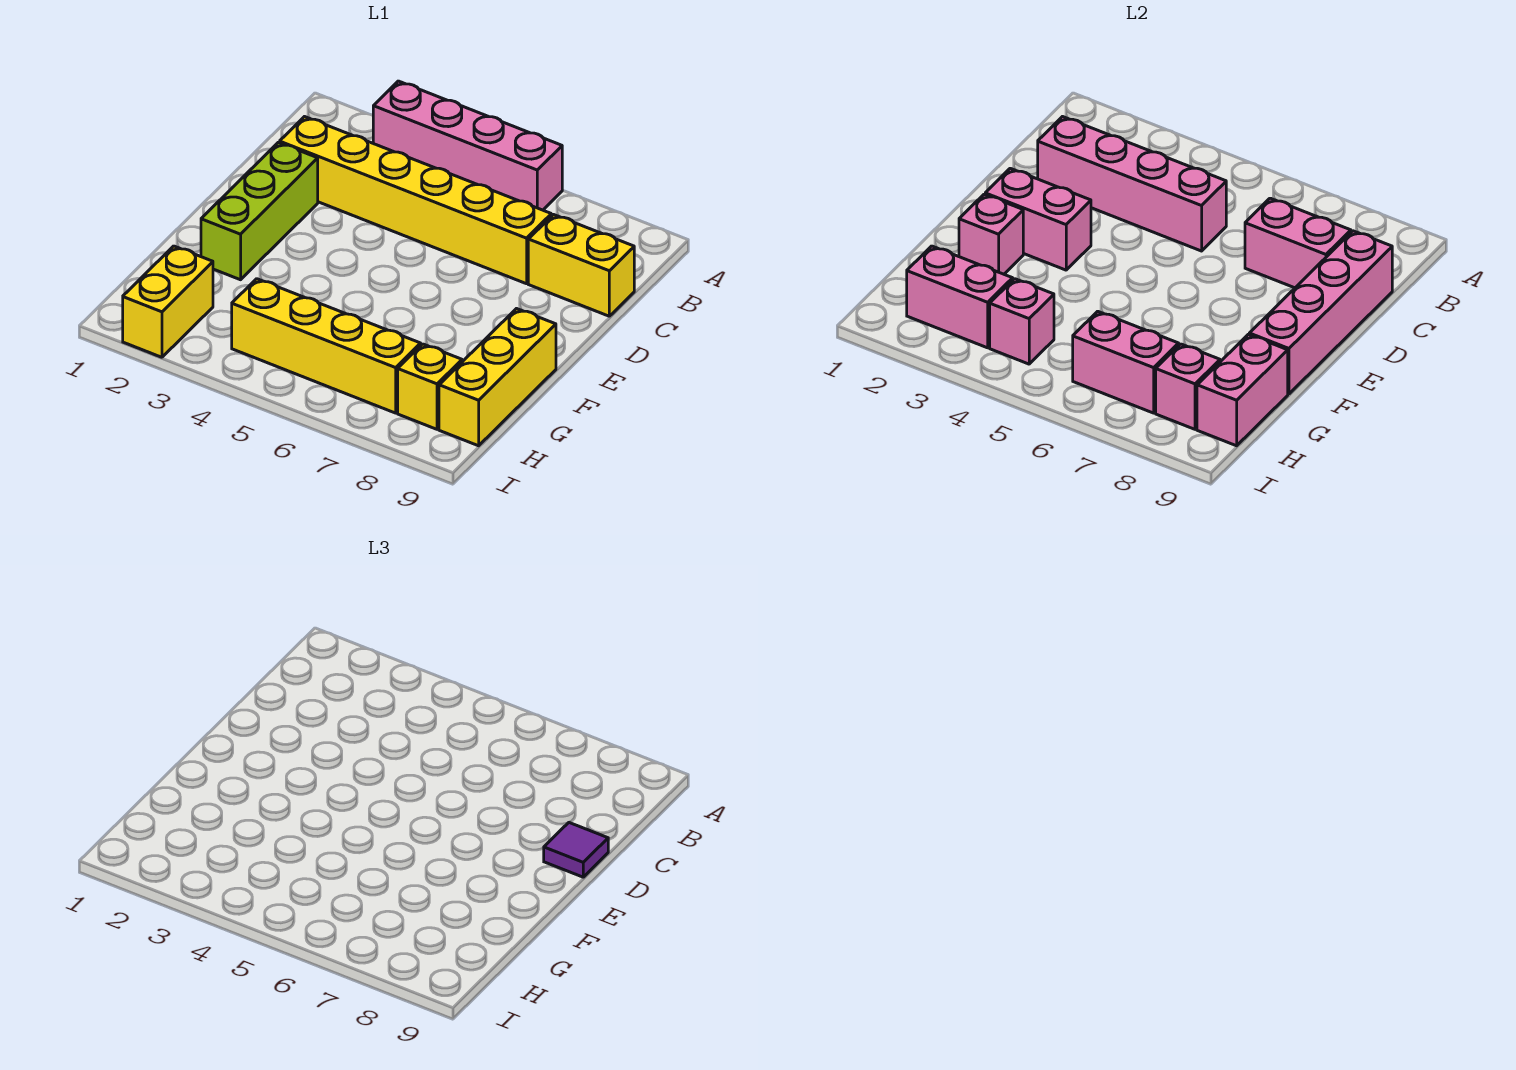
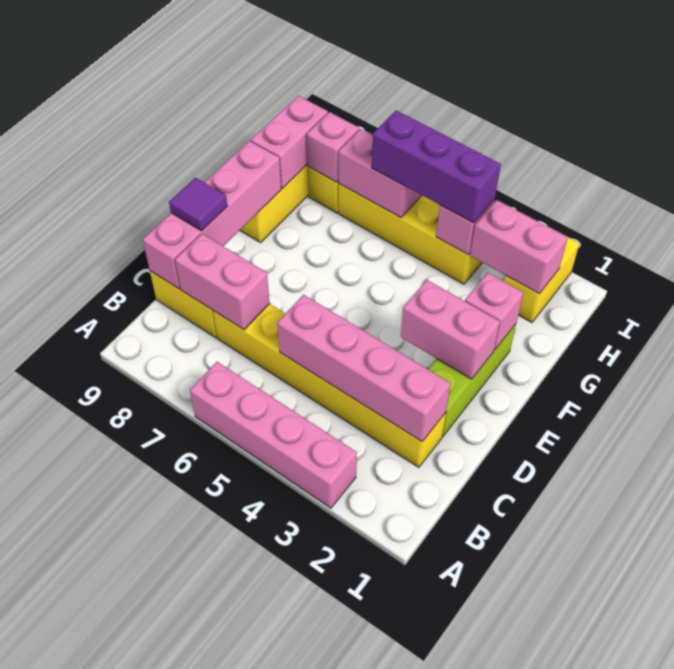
none -> purple 1x3 brick [372,111,501,223]

